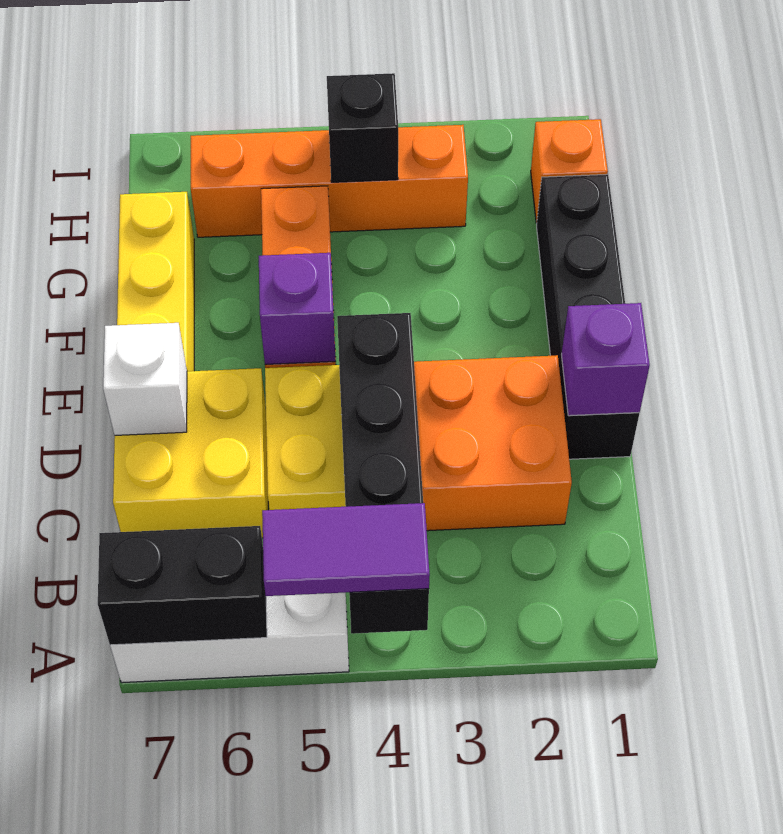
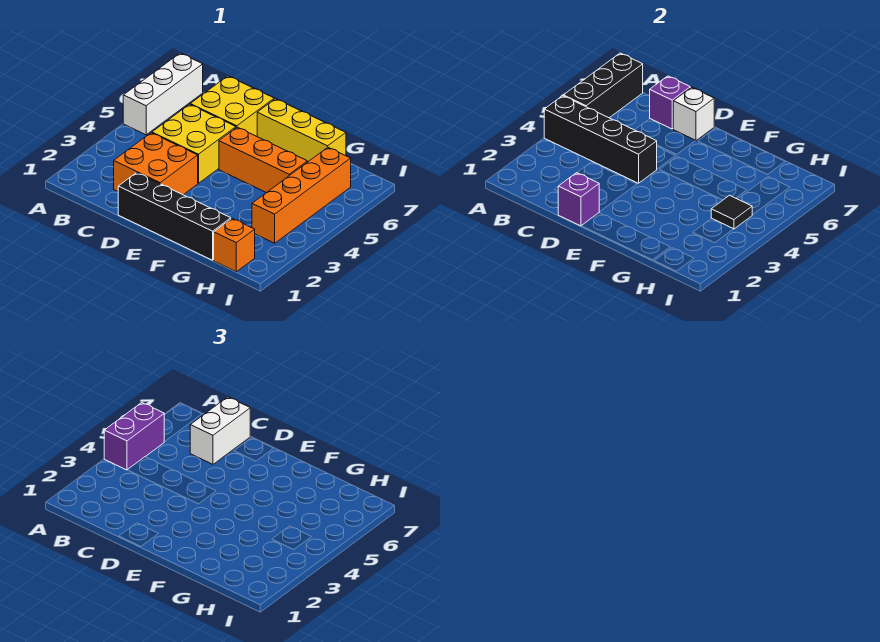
purple 1x2 tile [262,503,430,596] -> purple 1x2 brick [104,403,164,470]
black 1x2 brick [98,526,267,645] -> black 1x3 brick [563,53,643,118]
none -> white 1x2 brick [190,397,250,464]
purple 1x1 brick [259,253,336,365] -> purple 1x1 brick moved to [650,76,690,129]
black 1x1 brick [327,73,398,182] -> black 1x1 tile [711,195,752,229]

